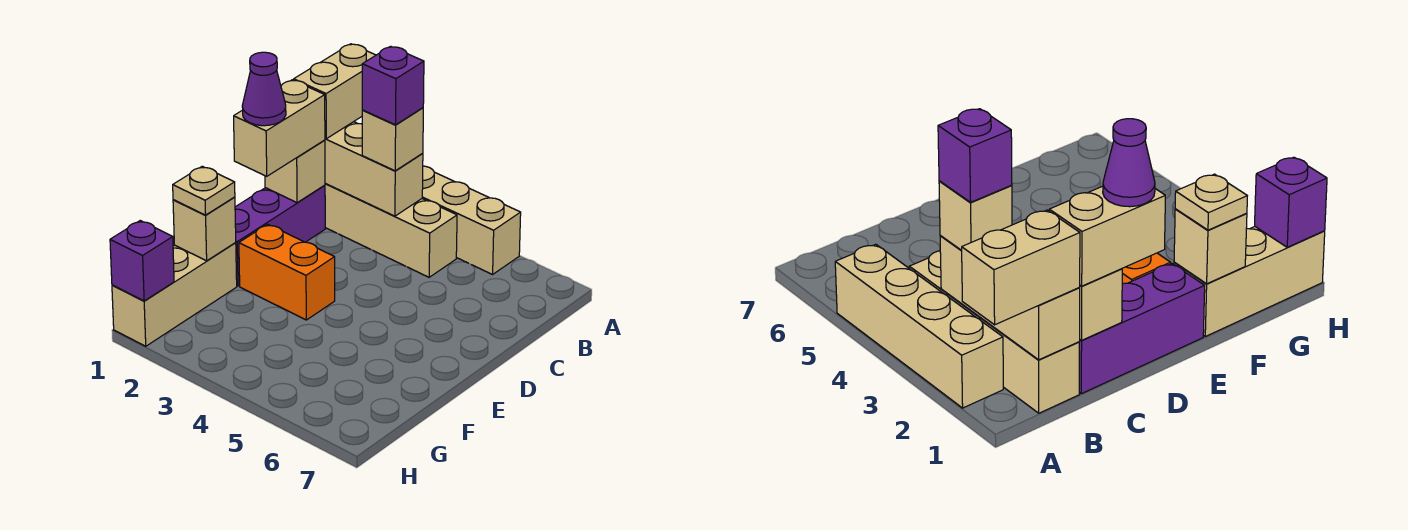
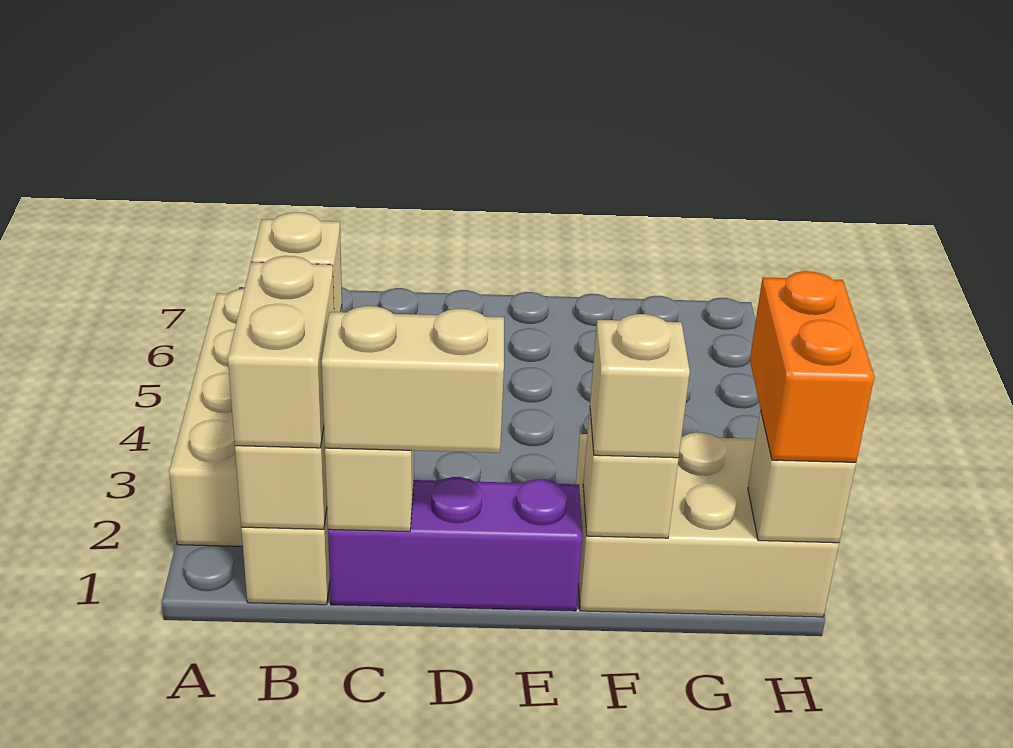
tan 1x2 brick [294,44,376,139] -> tan 1x2 brick turned to [228,256,334,448]
purple 1x1 brick [362,46,424,125] -> none
purple 1x1 cone [242,52,286,126] -> none
orange 1x2 brick [239,224,335,320] -> orange 1x2 brick moved to [750,271,874,462]
tan 1x3 brick [112,243,237,346] -> tan 2x3 brick [576,432,839,617]
tan 1x1 plate [173,166,235,215] -> tan 1x1 brick [590,314,690,458]
purple 1x1 brick [110,221,174,301] -> tan 1x1 brick [748,410,856,543]

